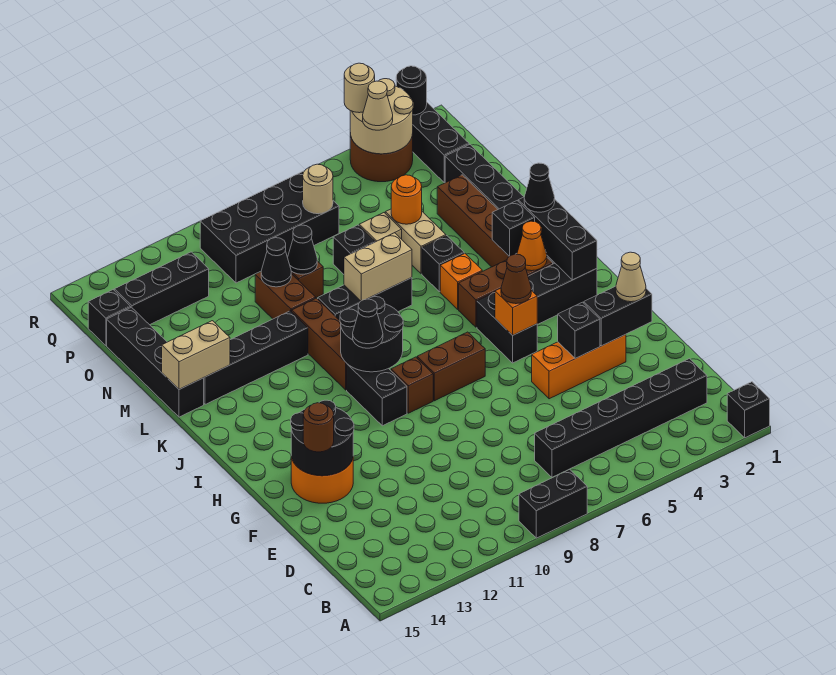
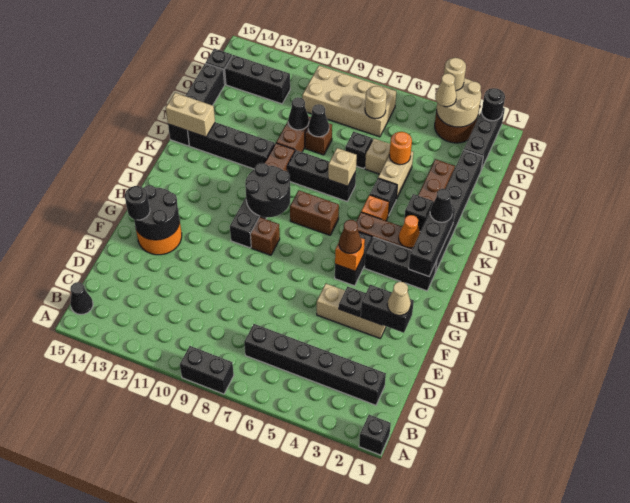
orange 1x3 brick [532,334,626,399] -> tan 1x3 brick [317,283,386,338]
black 1x1 brick [558,302,600,359] -> black 1x1 plate [339,287,366,316]
brown 1x1 round brick [303,403,334,452] -> black 1x1 round brick [125,186,150,220]
brown 1x2 brick [417,332,485,401] -> brown 1x2 brick moved to [290,190,339,235]
black 1x1 cone [353,299,383,348] -> black 1x1 cone moved to [70,282,93,315]
tan 1x2 brick [344,233,412,301] -> tan 1x1 brick [328,148,357,186]
black 2x4 brick [200,172,339,283] -> tan 2x4 brick [302,66,396,137]

